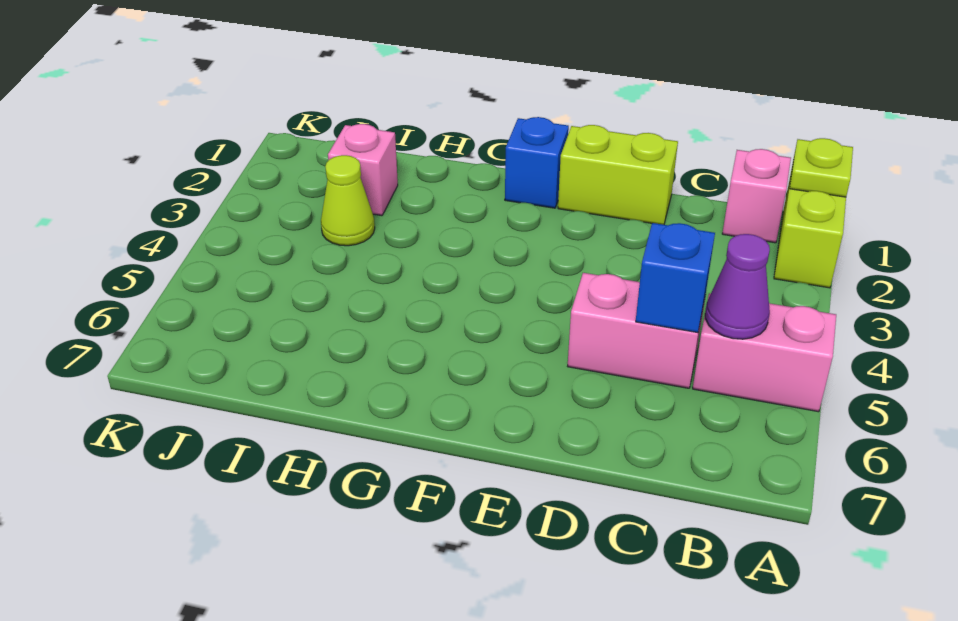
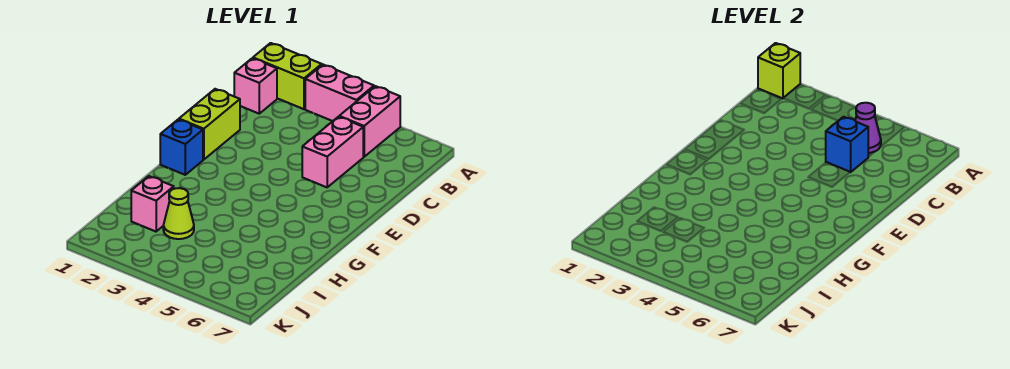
lime 1x1 plate [790,138,853,197] -> lime 1x1 brick [758,43,800,98]
none -> pink 1x2 brick [305,65,374,121]

